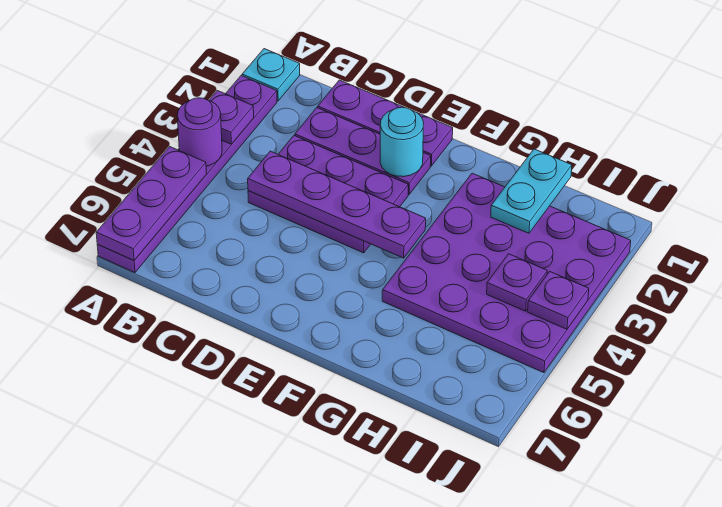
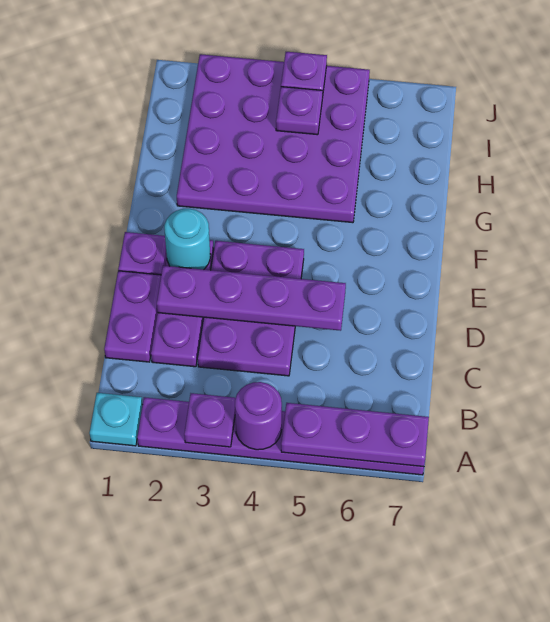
purple 1x4 plate [248,151,426,258] -> purple 1x4 plate turned to [157,266,346,331]
cyan 1x2 plate [491,149,572,233] -> none

